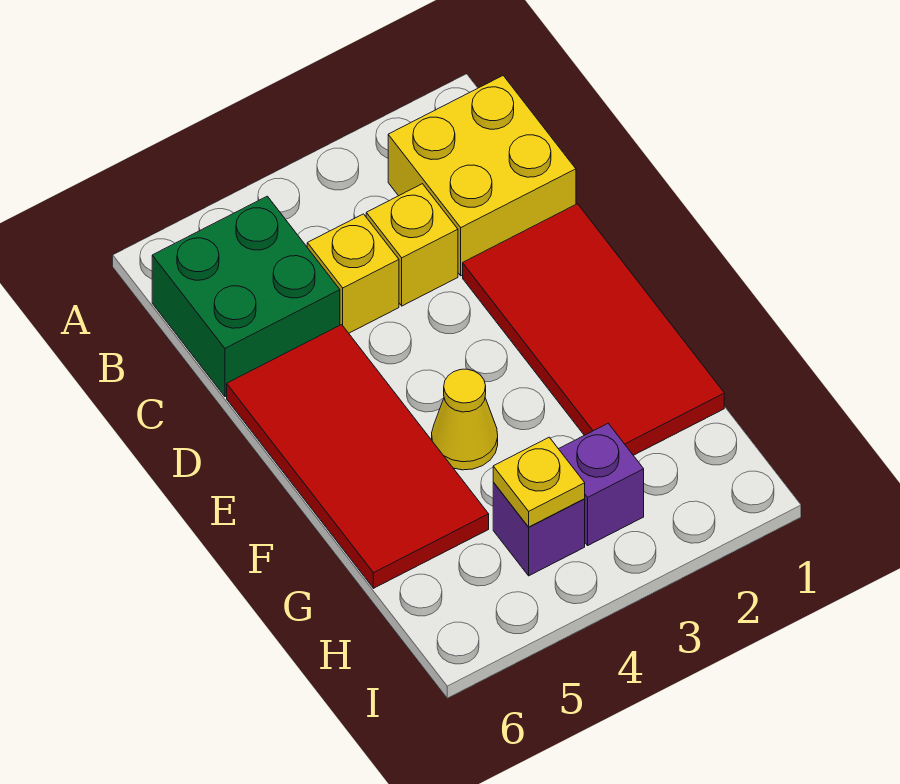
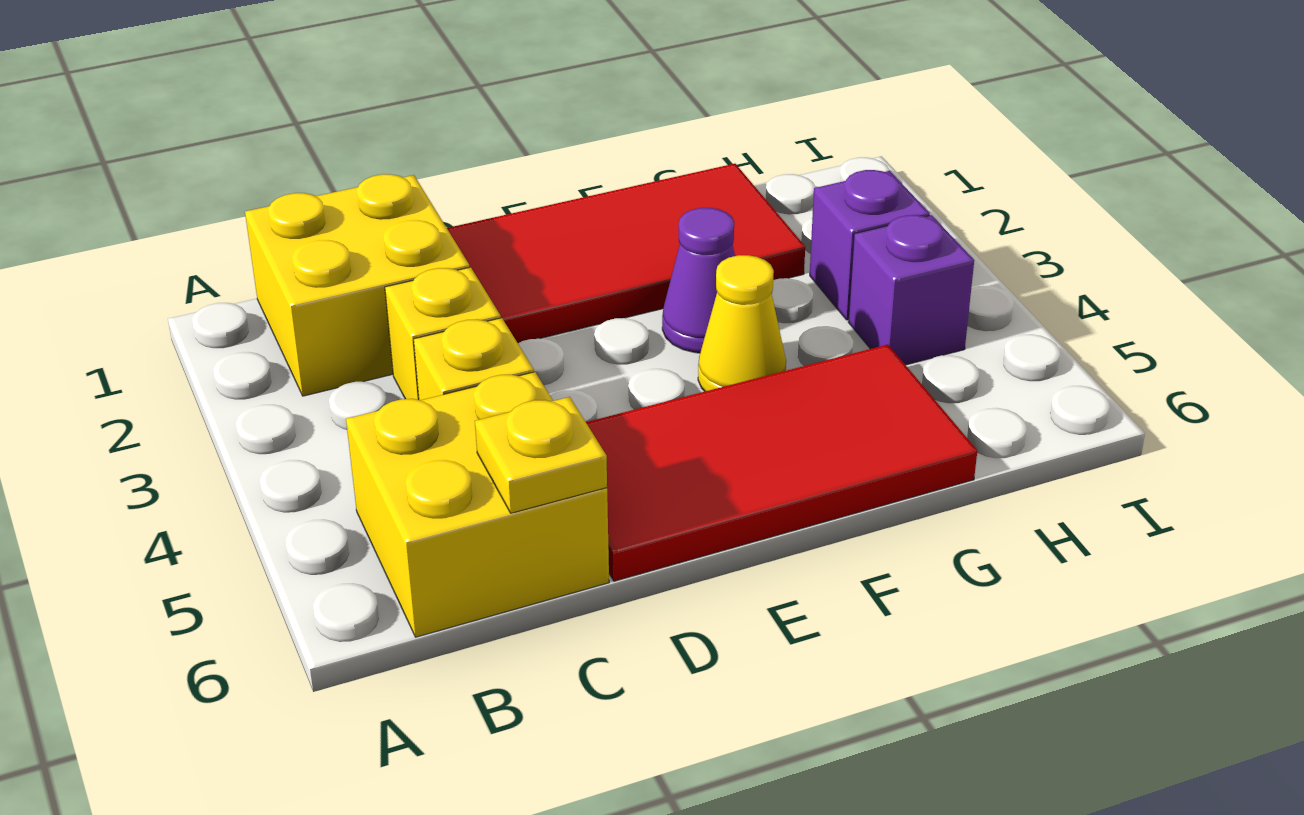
green 2x2 brick [152,196,340,397] -> yellow 2x2 brick [346,372,609,637]
none -> purple 1x1 cone [662,208,735,353]
yellow 1x1 plate [493,437,585,527] -> yellow 1x1 plate moved to [475,397,607,513]

